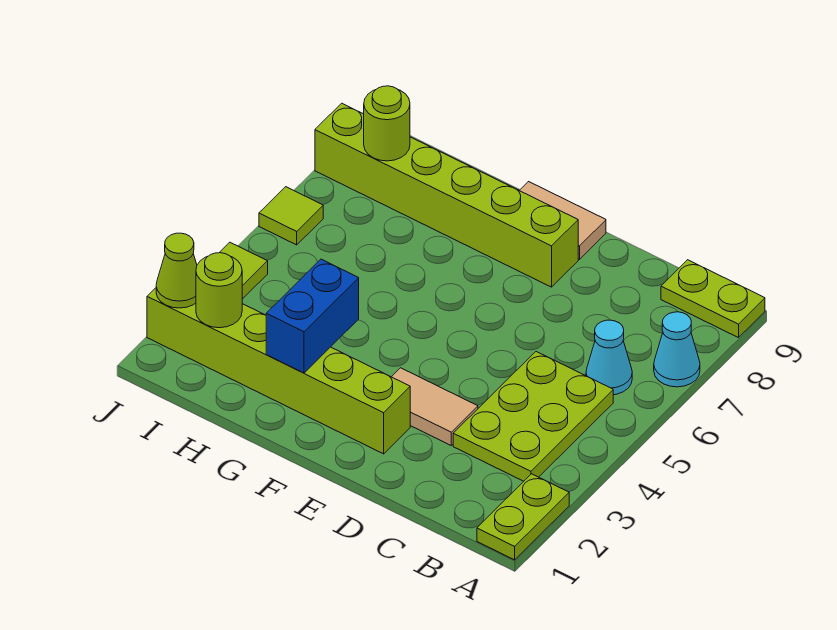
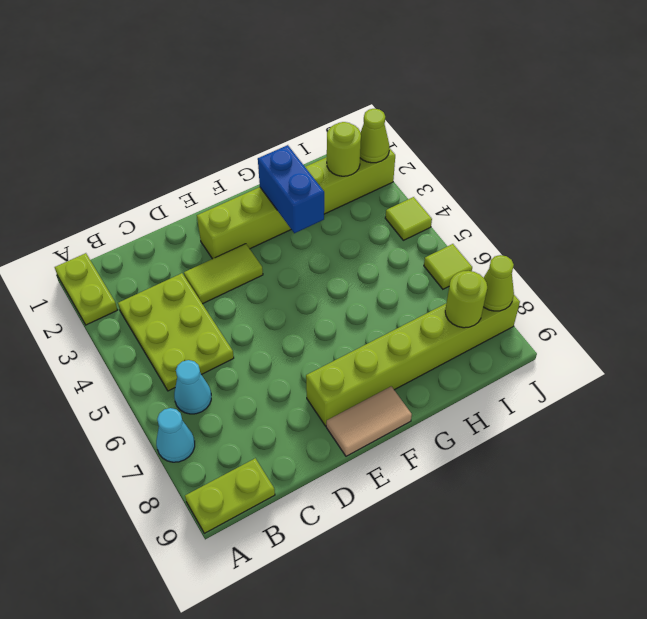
tan 1x2 tile [392,368,478,445] -> lime 1x2 tile [184,244,263,304]
none -> lime 1x1 cone [483,255,514,311]

